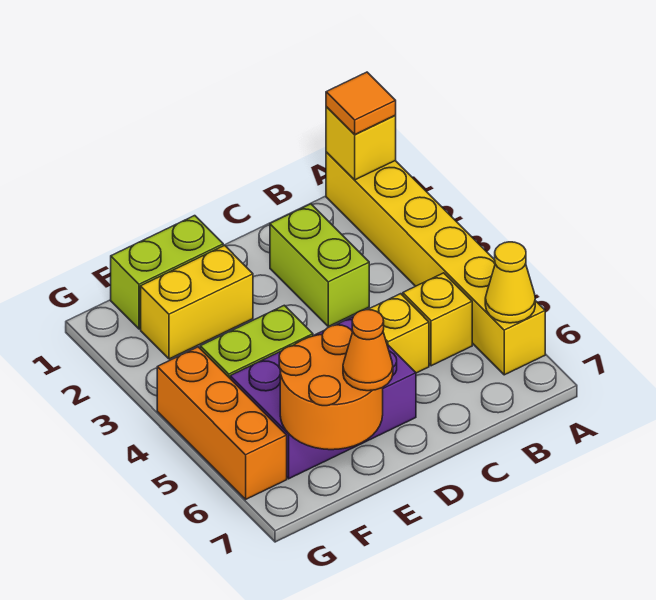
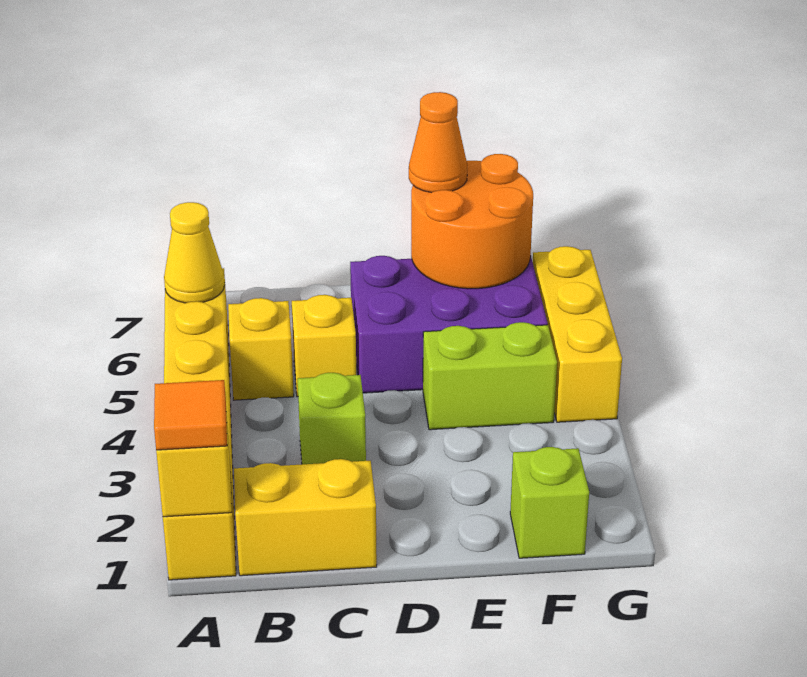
lime 1x2 brick [270,204,369,327] -> lime 1x1 brick [298,373,366,464]
lime 1x2 brick [111,216,223,329] -> lime 1x1 brick [510,447,589,558]
yellow 1x2 brick [141,245,253,359] -> yellow 1x2 brick moved to [234,459,377,576]
orange 1x3 brick [157,347,287,499] -> yellow 1x3 brick [533,246,622,422]

